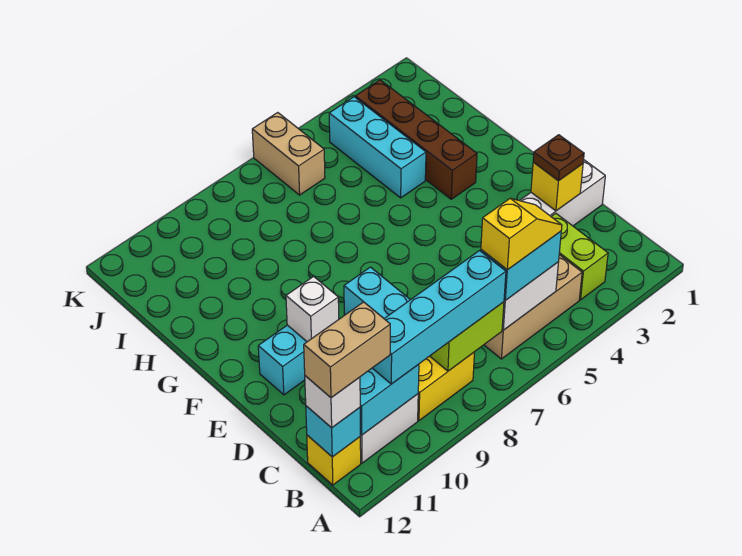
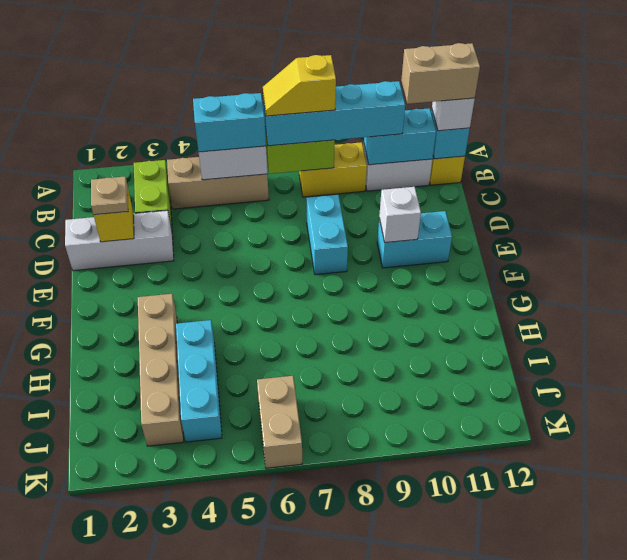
yellow 1x2 slope [481,198,562,270] -> yellow 1x2 slope moved to [263,55,336,116]
brown 1x1 plate [533,135,584,181] -> tan 1x1 plate [91,176,128,215]
brown 1x4 brick [355,80,477,199] -> tan 1x4 brick [138,294,184,446]

